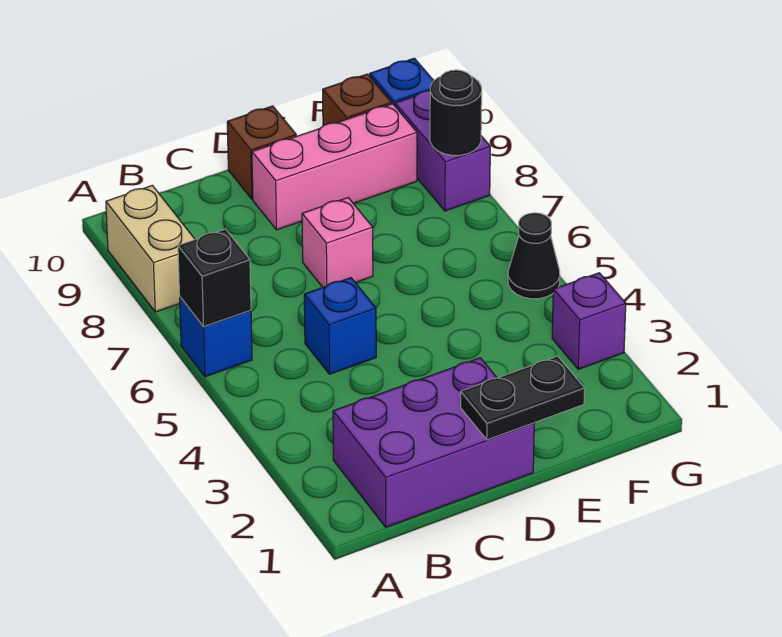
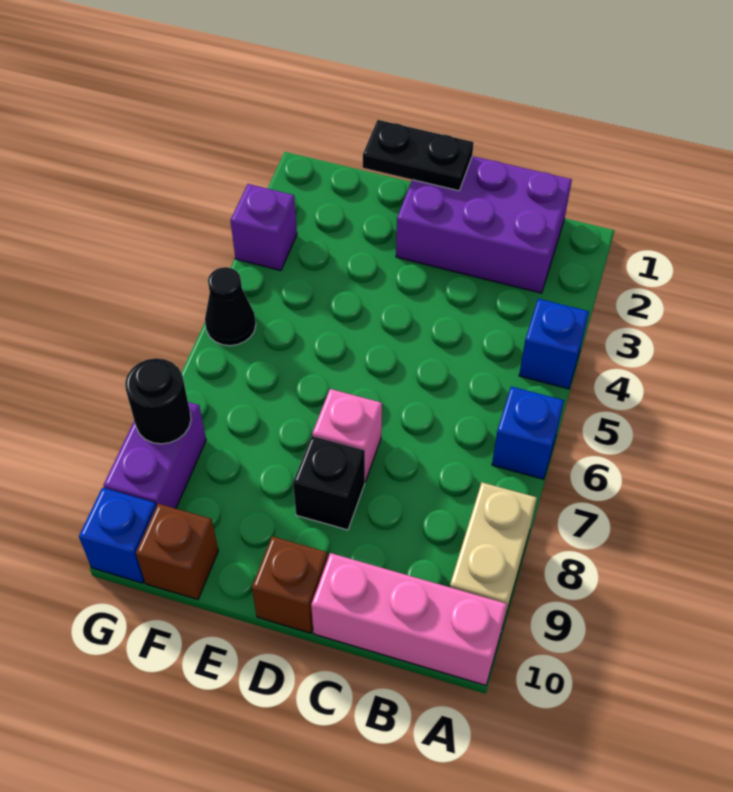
black 1x1 brick [178,229,251,327] -> black 1x1 brick moved to [293,436,365,530]
blue 1x1 brick [304,278,376,374] -> blue 1x1 brick moved to [519,299,589,389]
pink 1x3 brick [252,104,417,230] -> pink 1x3 brick moved to [311,553,507,685]

